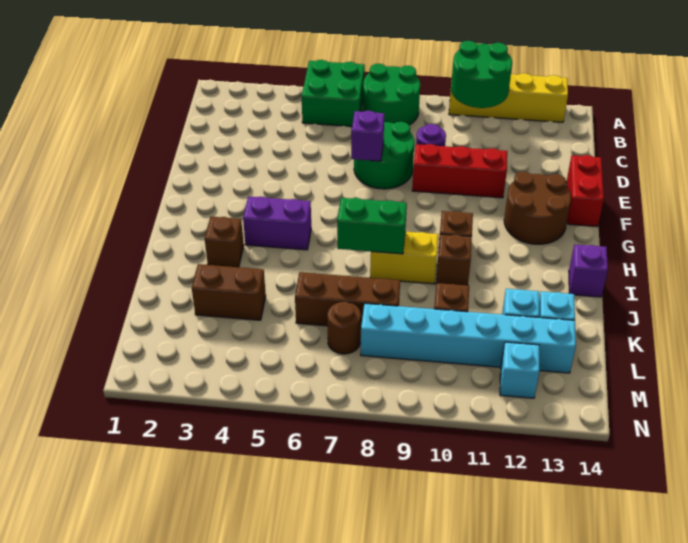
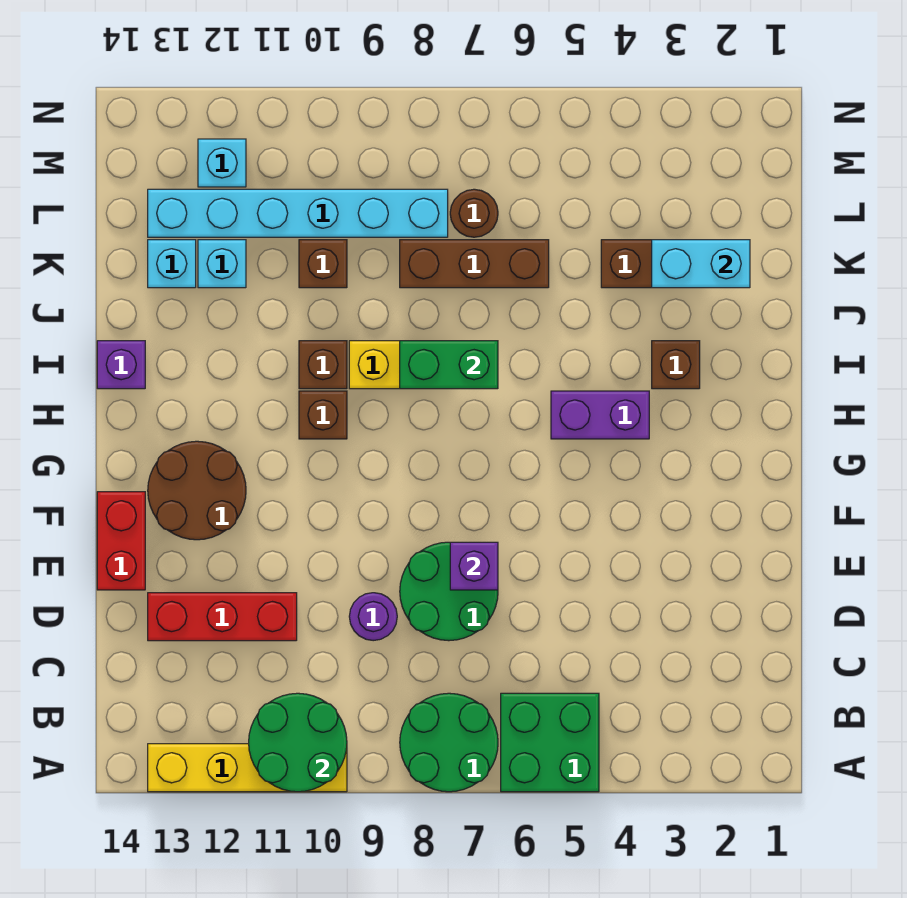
red 1x3 brick [412,144,507,198] -> red 1x3 brick moved to [148,593,297,641]
none -> cyan 1x2 brick [652,240,750,288]

